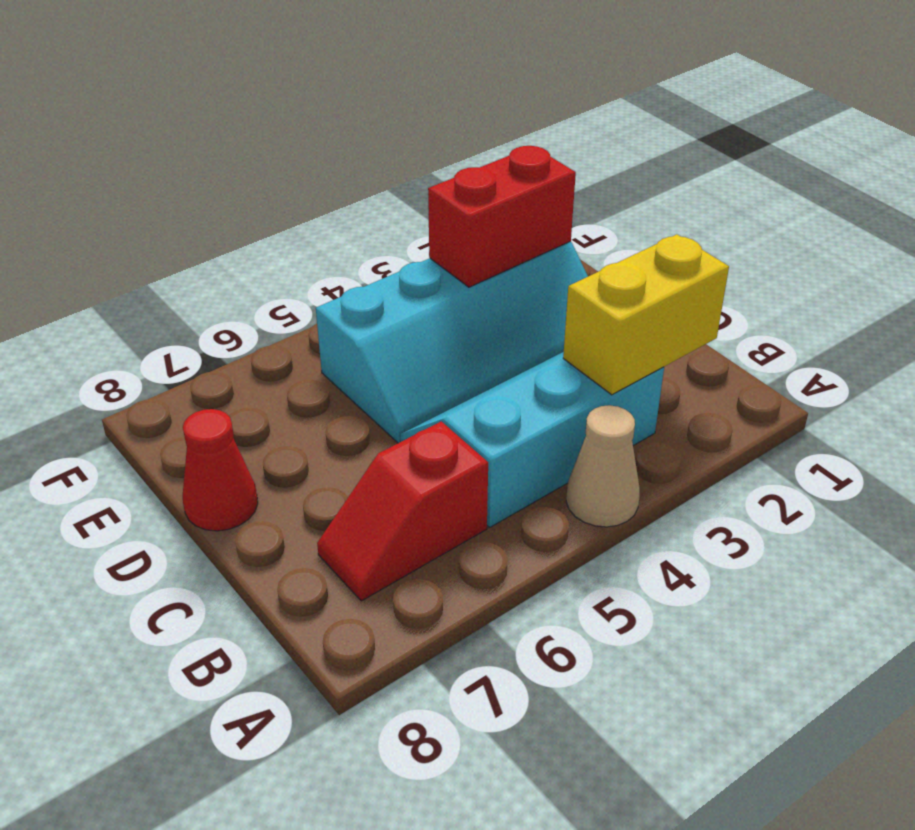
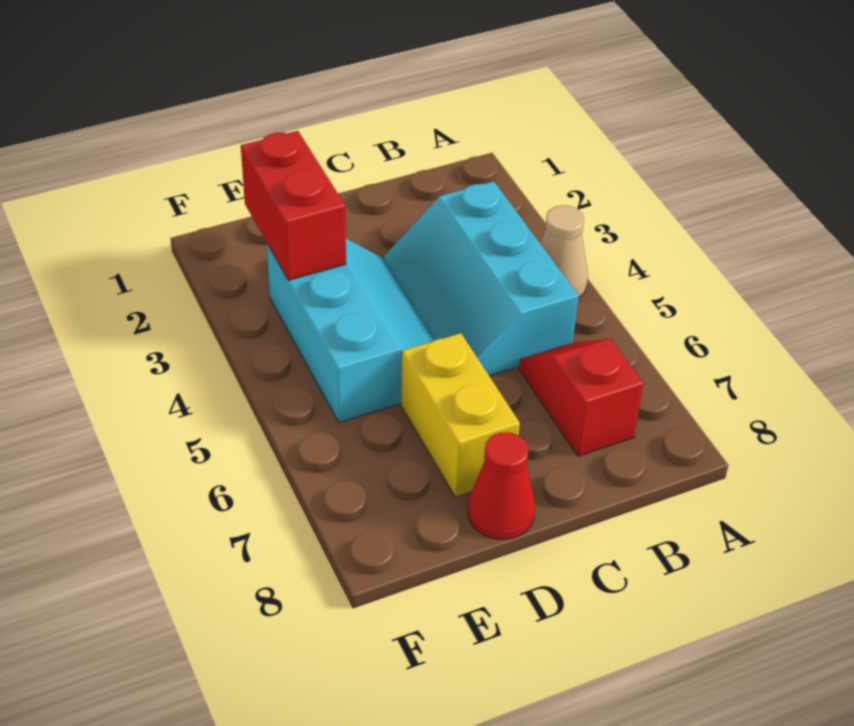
yellow 1x2 brick [563,234,729,395] -> yellow 1x2 brick moved to [401,333,520,497]
red 1x2 slope [317,421,488,601] -> red 1x2 slope turned to [519,339,643,456]
cyan 2x4 slope [316,242,588,443] -> cyan 2x3 slope [267,239,434,423]

